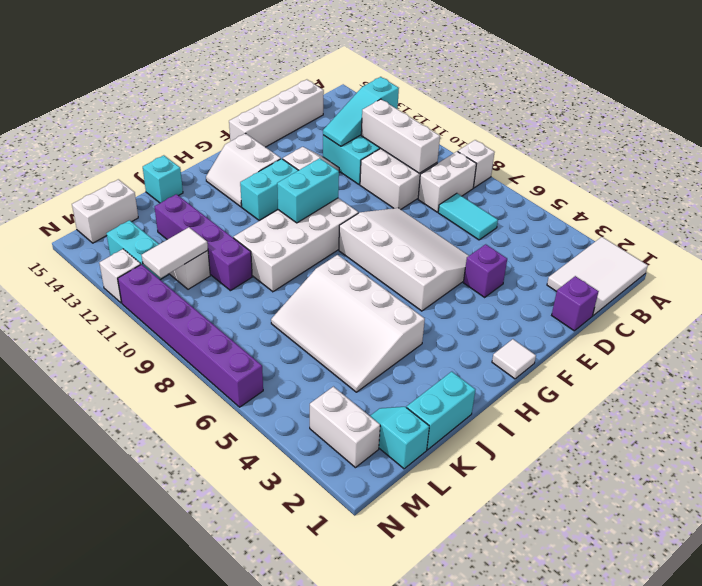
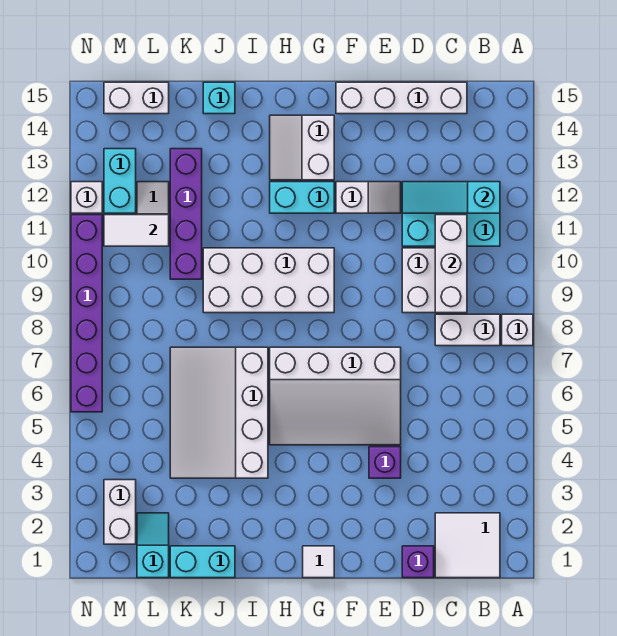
white 2x3 tile [547,237,648,316] -> white 2x2 tile [435,513,500,578]
cyan 1x2 tile [438,193,498,240] -> none
white 3x4 slope [339,208,469,311] -> white 3x4 slope turned to [270,347,401,445]
cyan 1x2 brick [277,158,339,223] -> none

